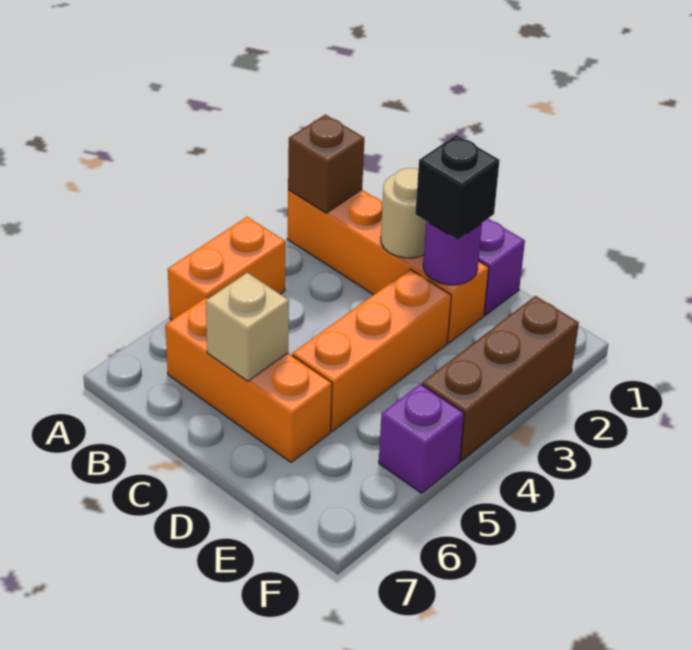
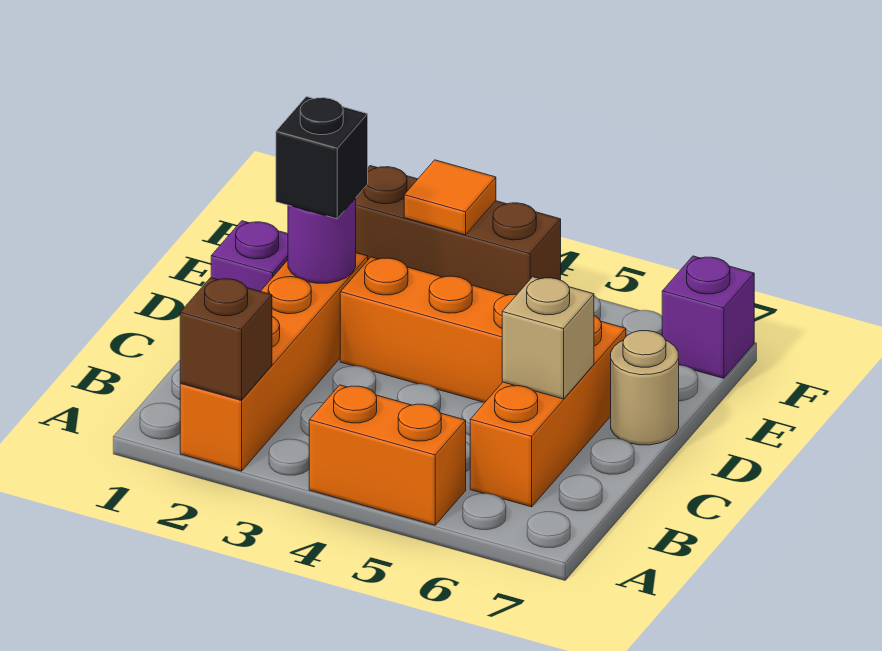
tan 1x1 round brick [381,168,426,258] -> tan 1x1 round brick moved to [611,331,679,445]
none -> orange 1x1 tile [404,160,496,235]
purple 1x1 brick [379,384,464,493] -> purple 1x1 brick moved to [662,256,754,378]

